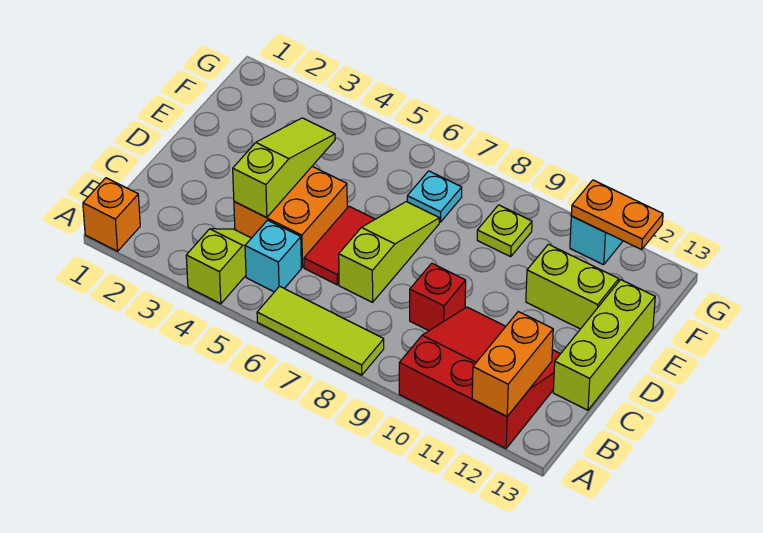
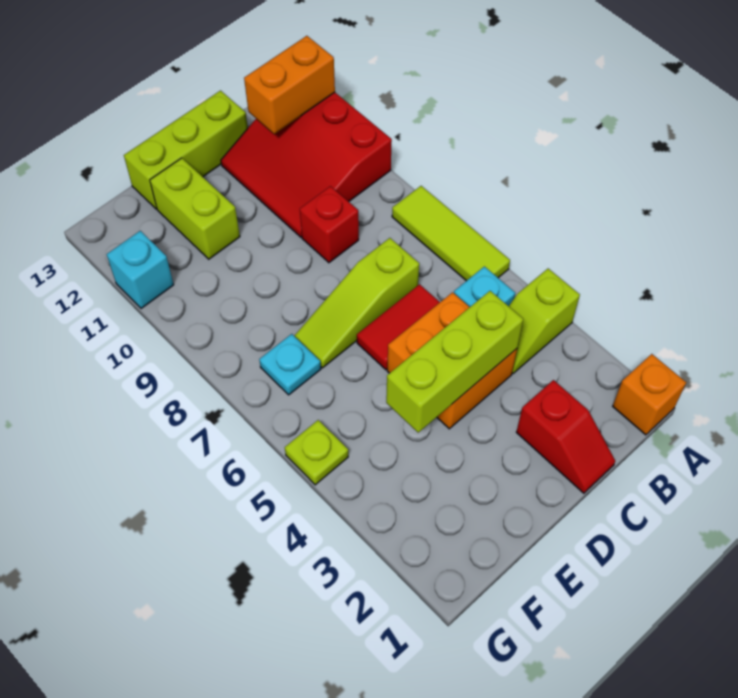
none -> red 1x2 slope [516,380,615,493]
lime 1x3 slope [233,118,335,218] -> lime 1x3 brick [386,291,523,433]
lime 1x1 plate [477,205,532,257] -> lime 1x1 plate moved to [285,420,348,485]
orange 1x2 plate [571,180,663,250] -> none

